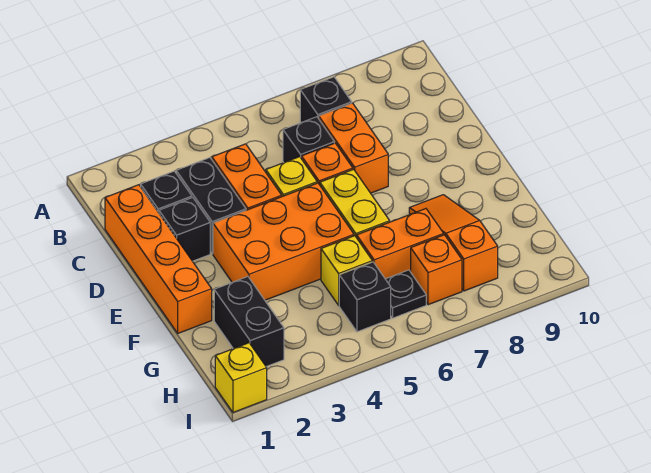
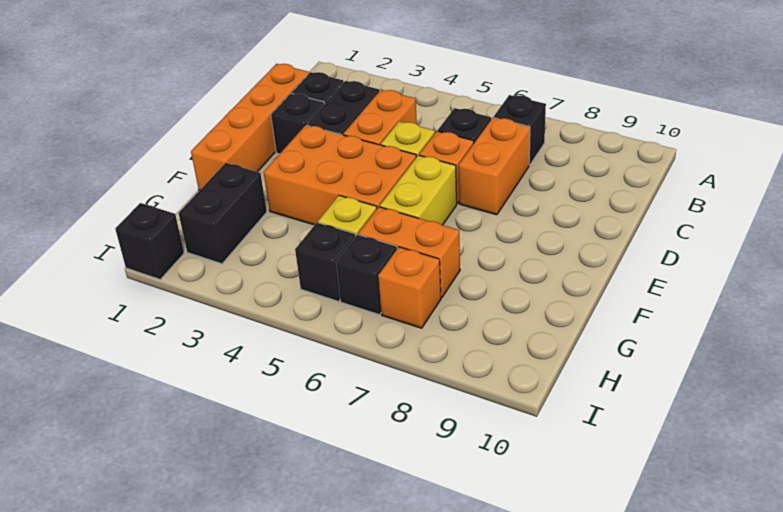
orange 1x3 slope [409,195,498,291] -> none
black 1x1 plate [386,270,426,318] -> black 1x1 brick [336,235,397,315]
yellow 1x1 brick [215,343,267,412] -> black 1x1 brick [115,203,184,279]

